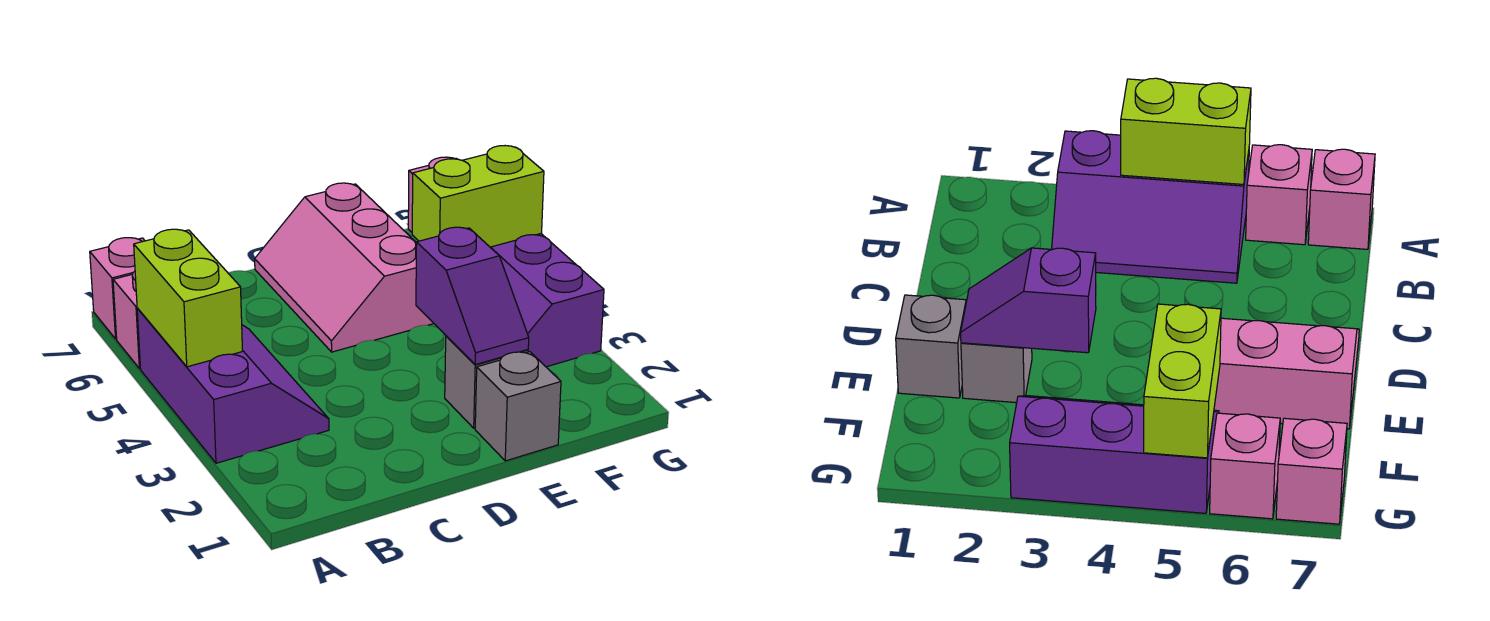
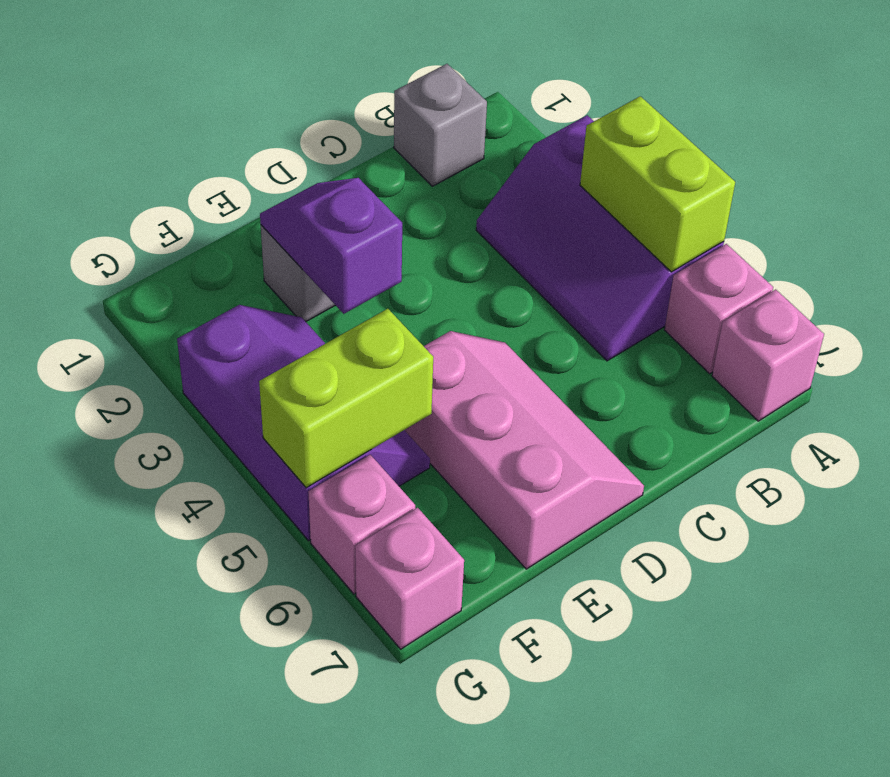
grey 1x1 brick [475,352,561,461] -> grey 1x1 brick moved to [394,64,487,186]

